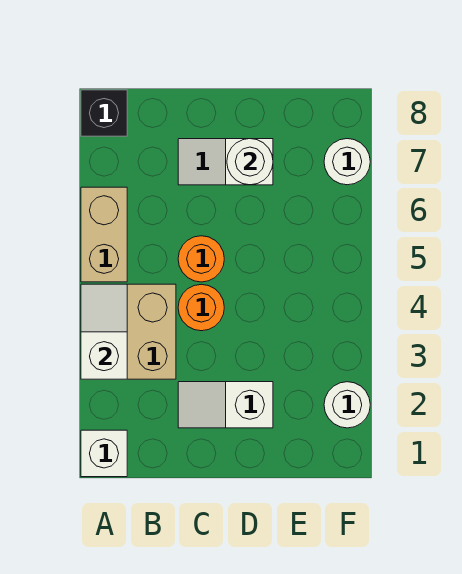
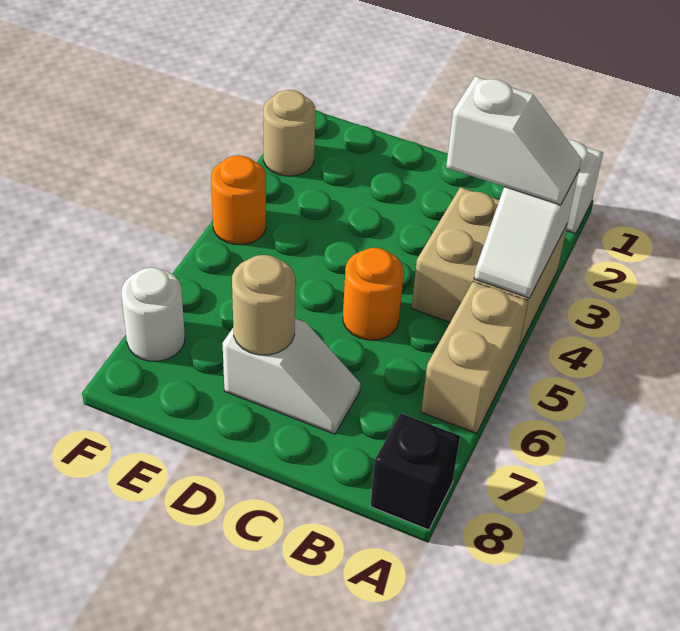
white 1x2 slope [178,382,273,428] -> white 1x2 slope moved to [446,76,581,205]
orange 1x1 round brick [178,284,224,331] -> orange 1x1 round brick moved to [211,155,266,245]
white 1x1 round brick [227,139,273,185] -> tan 1x1 round brick [232,255,295,355]
white 1x1 round brick [324,382,370,428] -> tan 1x1 round brick [263,90,316,176]

